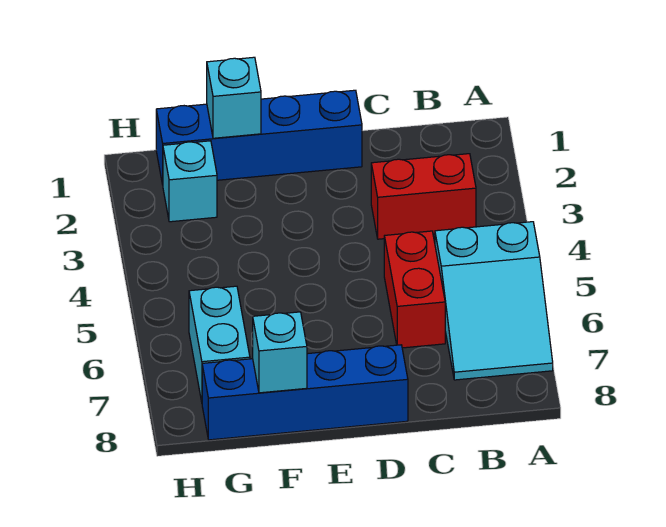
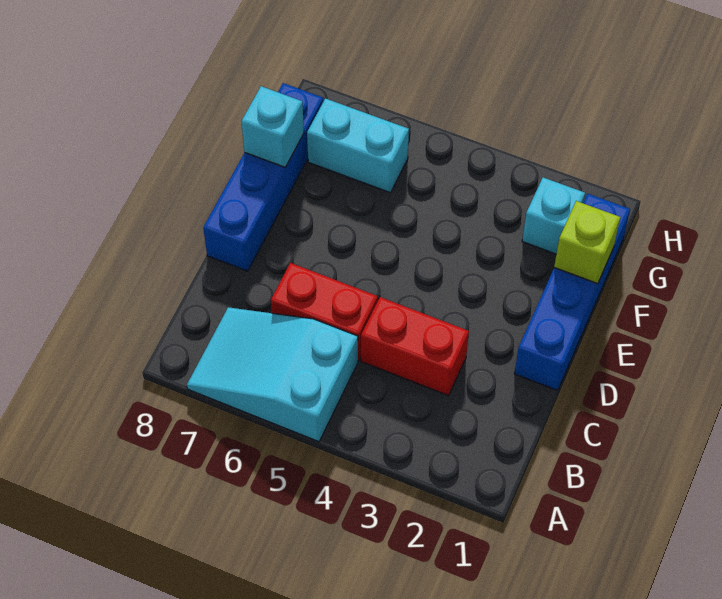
red 1x2 brick [371,154,476,239] -> red 1x2 brick turned to [361,297,469,396]
cyan 1x1 brick [207,57,261,138] -> lime 1x1 brick [554,201,620,284]

